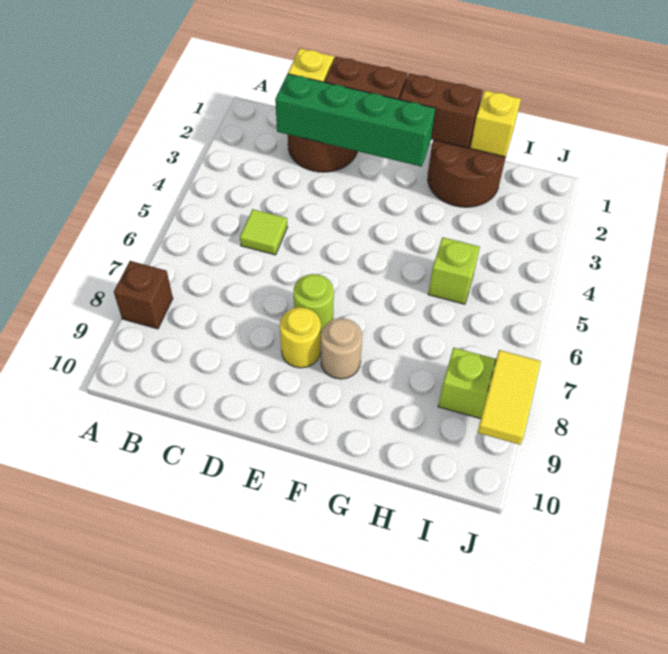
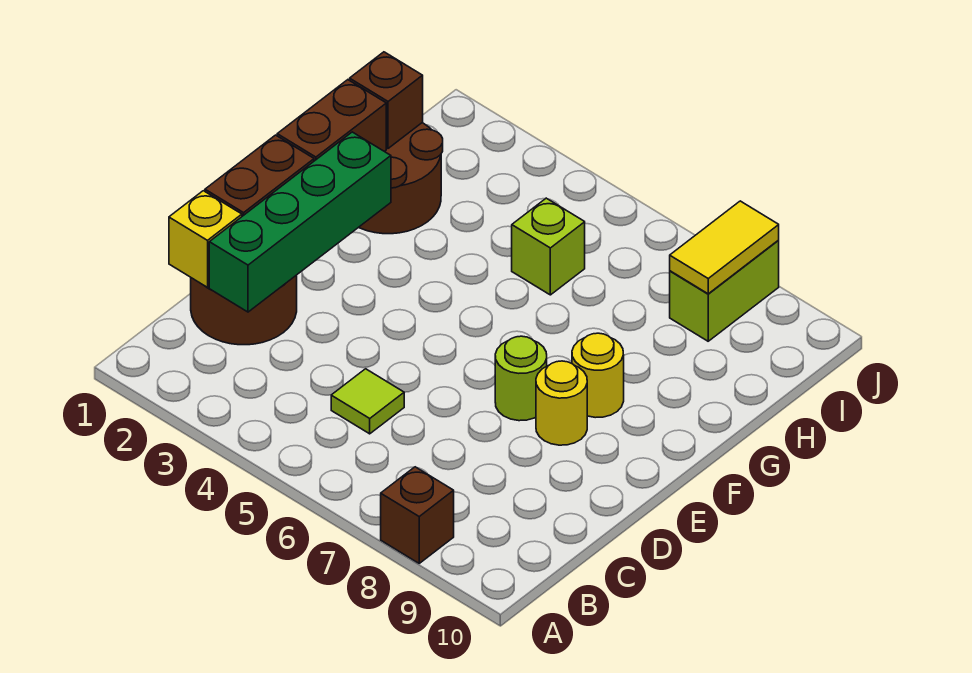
tan 1x1 round brick [321,318,362,379] -> yellow 1x1 round brick [572,333,624,418]
yellow 1x1 brick [470,90,521,157] -> brown 1x1 brick [350,52,423,148]
yellow 1x2 tile [477,350,541,445] -> yellow 1x2 tile turned to [670,201,779,294]

